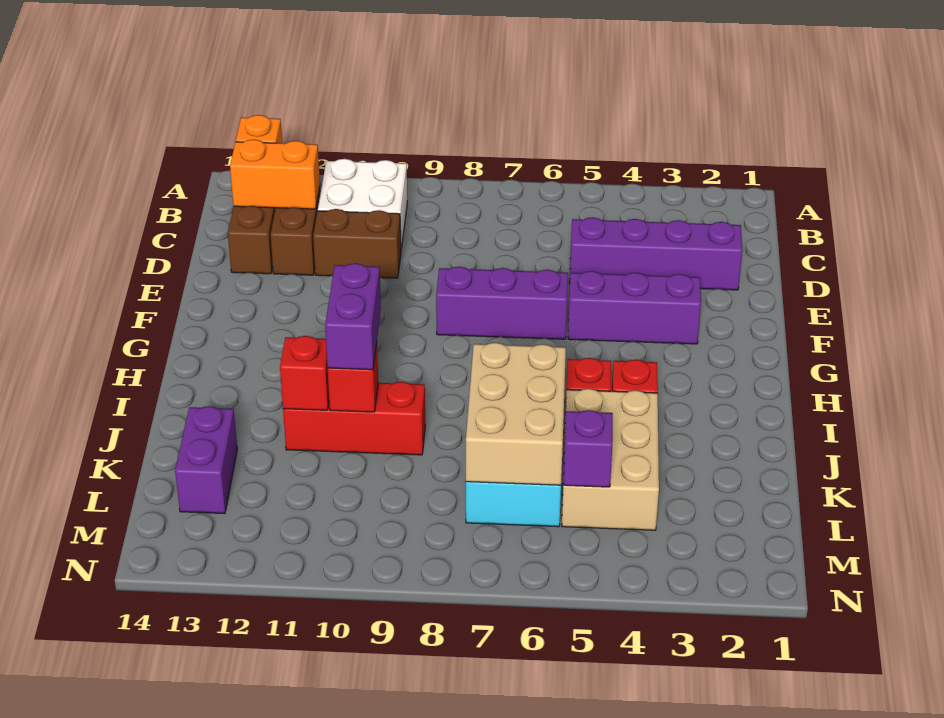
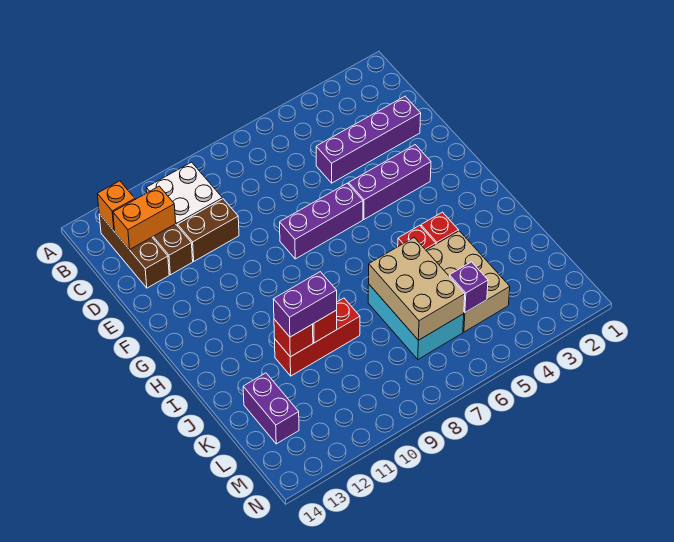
purple 1x2 brick [325,263,381,370] -> purple 1x2 brick turned to [273,272,337,337]

